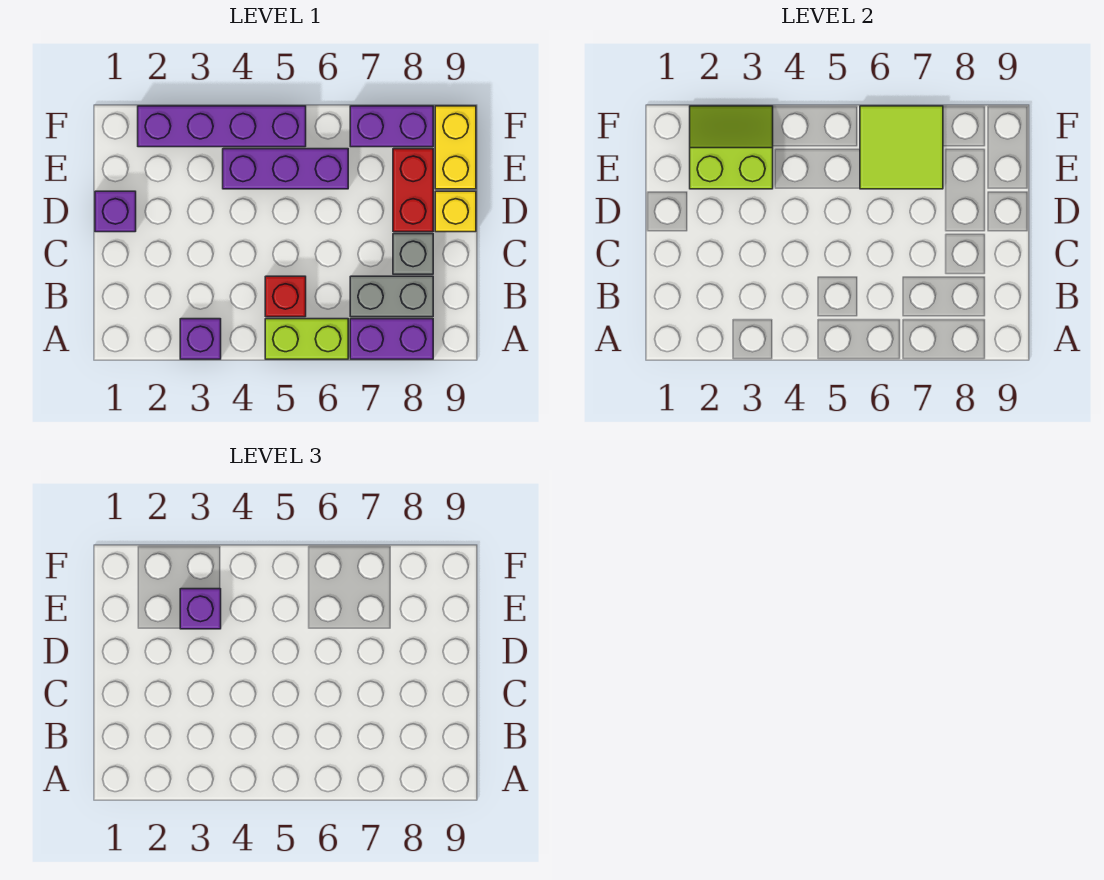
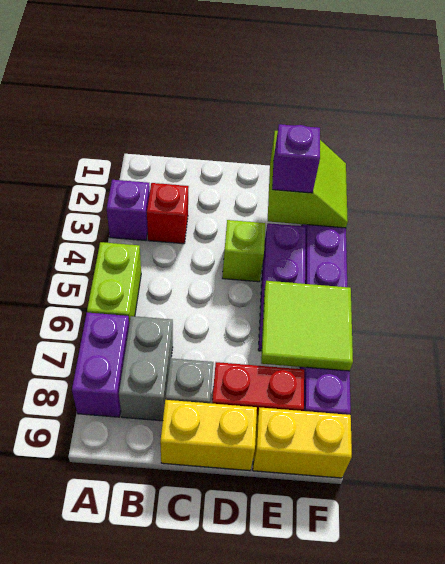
red 1x1 brick [265,276,306,317] -> red 1x1 brick moved to [147,183,189,244]
purple 1x1 brick [95,191,136,232] -> none
none -> lime 1x1 brick [222,220,265,282]
yellow 1x1 brick [435,191,476,232] -> yellow 1x2 brick [160,400,257,471]

